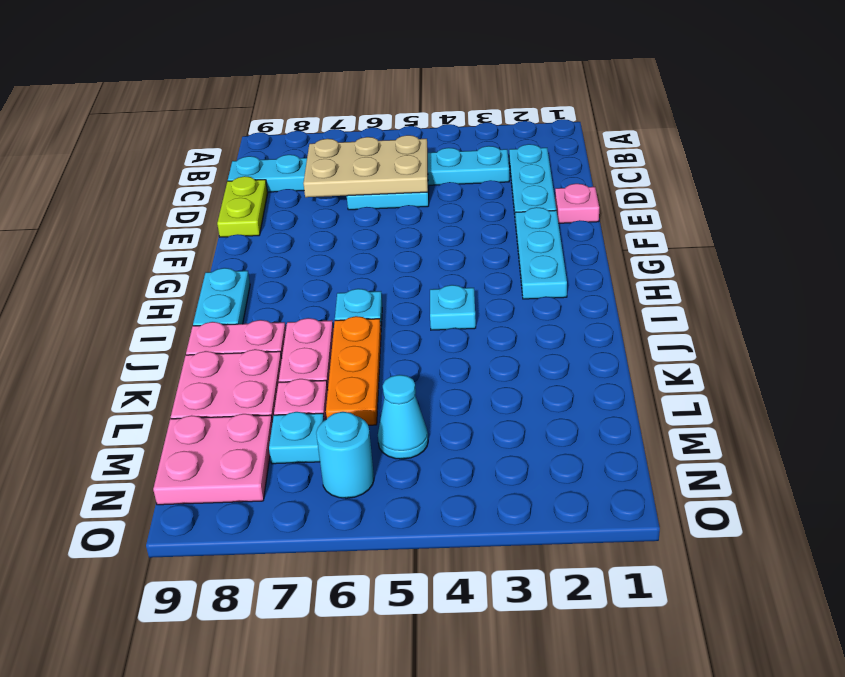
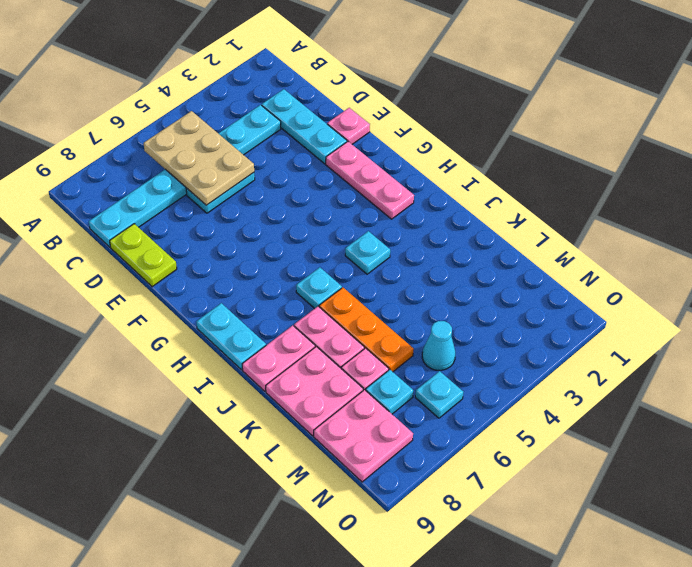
tan 2x3 plate [303,135,428,197] -> tan 2x3 plate turned to [144,111,254,205]
cyan 1x3 plate [516,207,567,299] -> pink 1x3 plate [326,142,414,219]
cyan 1x1 round brick [316,412,374,498] -> cyan 1x1 plate [415,371,463,418]

